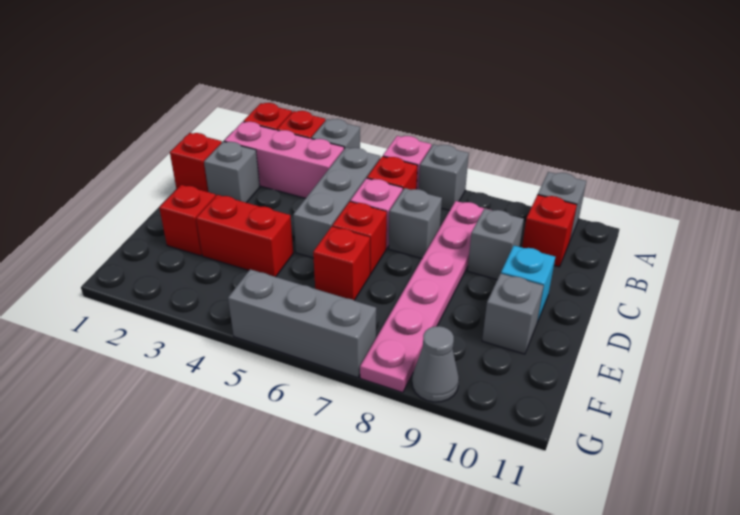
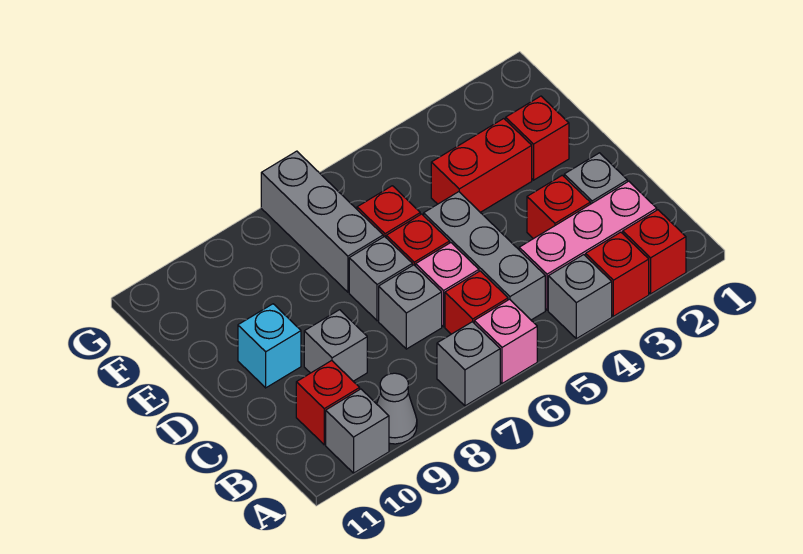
pink 1x6 plate [360,201,485,393] -> none
red 1x1 brick [170,133,222,192] -> red 1x1 brick moved to [527,175,590,239]
grey 1x1 brick [482,274,544,354] -> grey 1x1 brick moved to [349,237,412,321]
grey 1x3 brick [228,269,376,378] -> grey 1x3 brick turned to [261,151,383,292]
grey 1x1 cone [412,326,459,402] -> grey 1x1 cone moved to [377,373,417,444]

